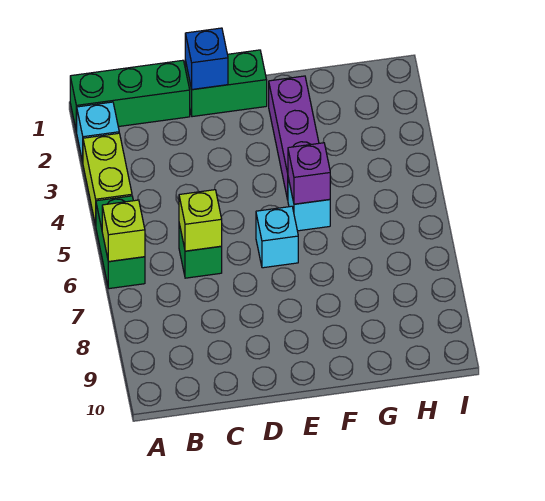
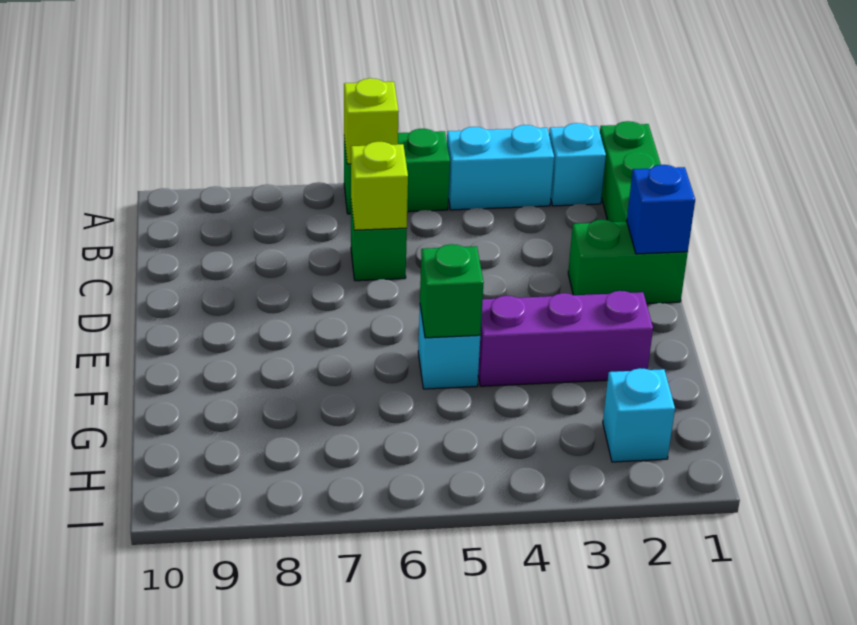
lime 1x2 brick [83,133,132,225] -> cyan 1x2 brick [447,125,554,210]
green 1x2 brick [185,50,267,117] -> green 1x2 brick turned to [568,220,688,304]
cyan 1x1 brick [256,206,298,268] -> cyan 1x1 brick moved to [603,368,675,462]
purple 1x1 brick [288,143,330,204] -> green 1x1 brick [420,244,484,338]

